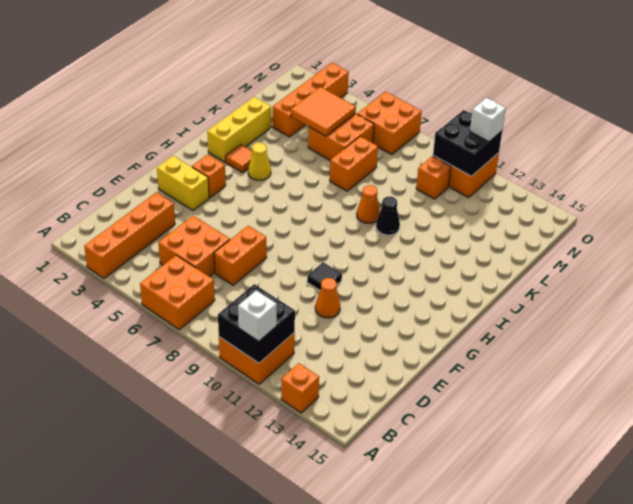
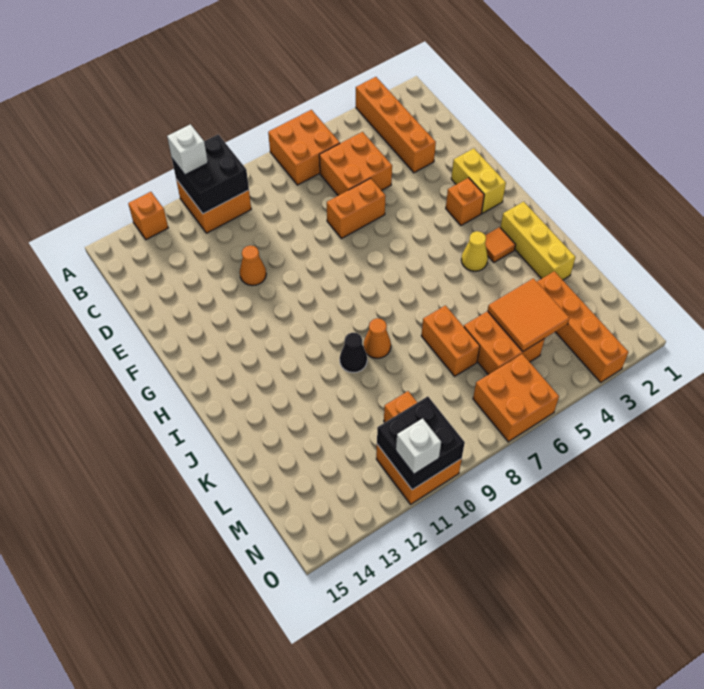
orange 1x2 brick [214,226,267,285] -> orange 1x2 brick turned to [327,178,386,239]
yellow 1x2 brick [157,156,209,210] -> yellow 1x2 brick turned to [451,148,506,213]
black 1x1 tile [307,262,342,290] -> none

